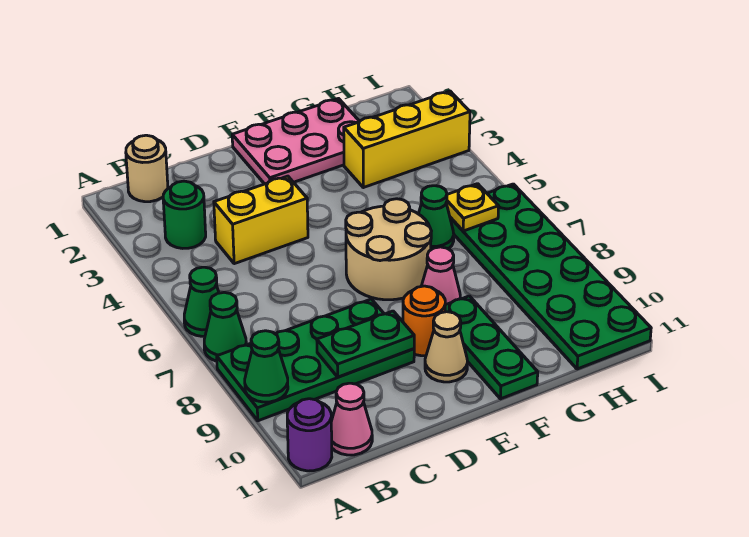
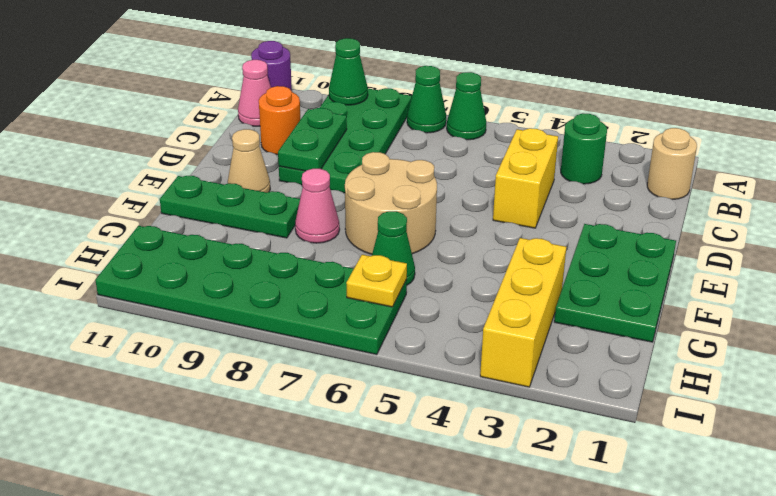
pink 2x3 plate [232,99,360,184] -> green 2x3 plate [554,224,676,342]
orange 1x1 round brick [403,286,445,356] -> orange 1x1 round brick moved to [259,86,301,155]

